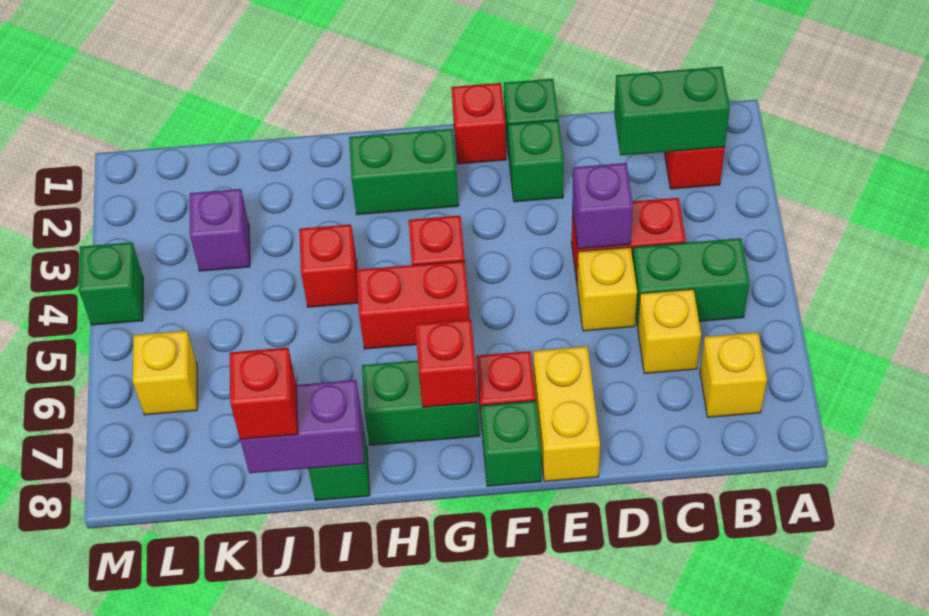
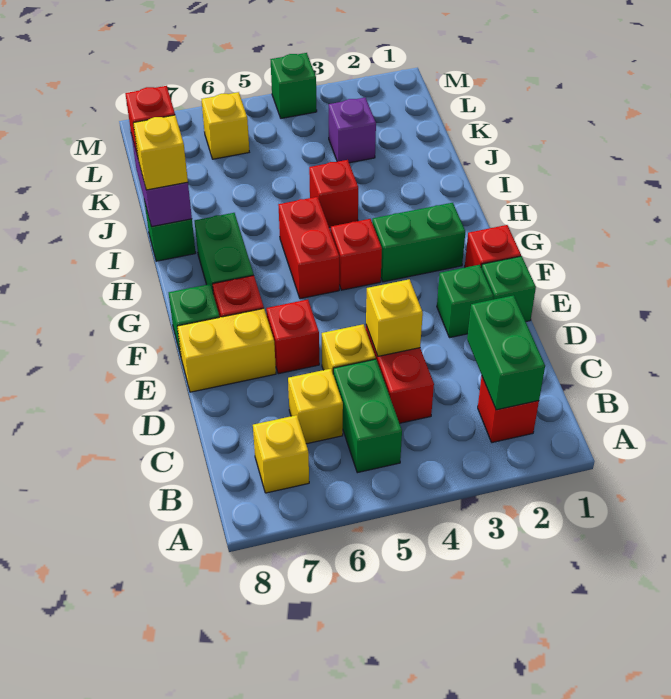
purple 1x1 brick [572,163,633,249] -> yellow 1x1 brick [366,279,423,356]
green 1x2 brick [349,129,459,215] -> green 1x2 brick turned to [372,203,465,282]
red 1x1 brick [415,319,478,407] -> red 1x1 brick moved to [266,300,319,374]
none -> yellow 1x1 brick [133,115,188,190]

